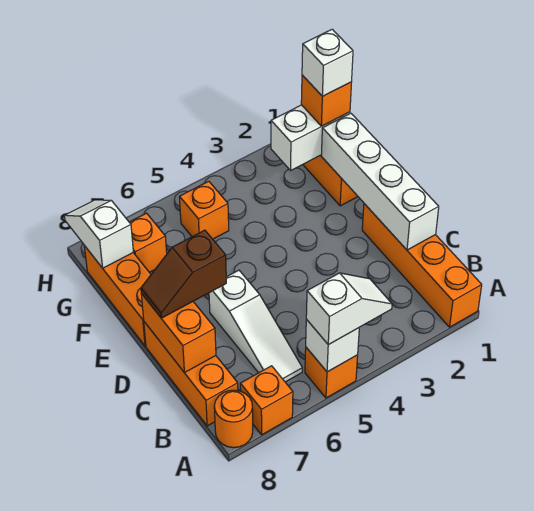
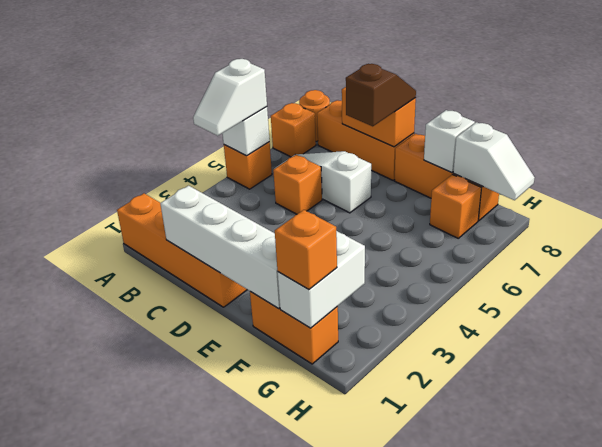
white 1x1 brick [302,29,353,96] -> white 1x1 brick moved to [424,110,475,173]
orange 1x1 brick [180,181,229,239] -> orange 1x1 brick moved to [273,155,322,214]

